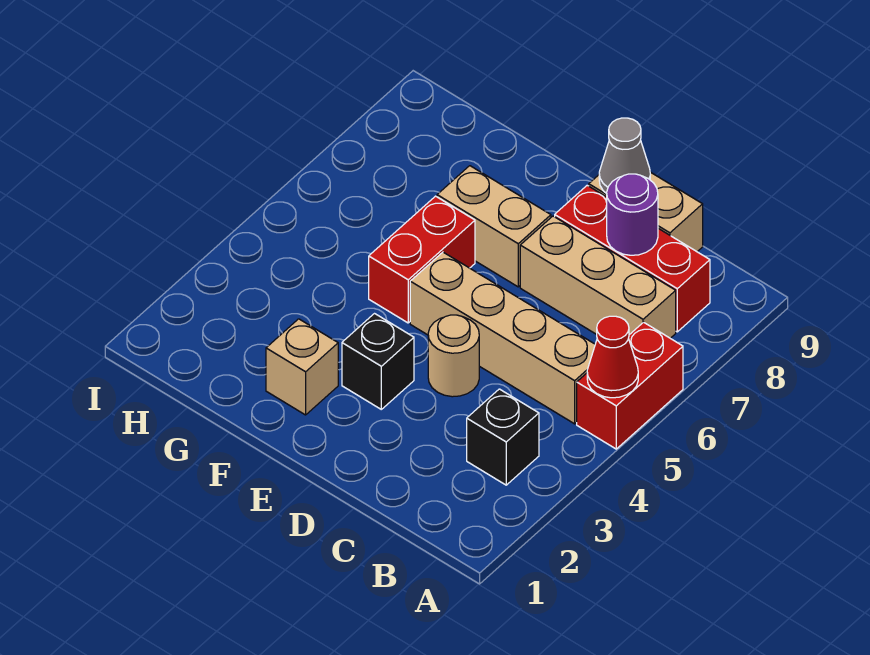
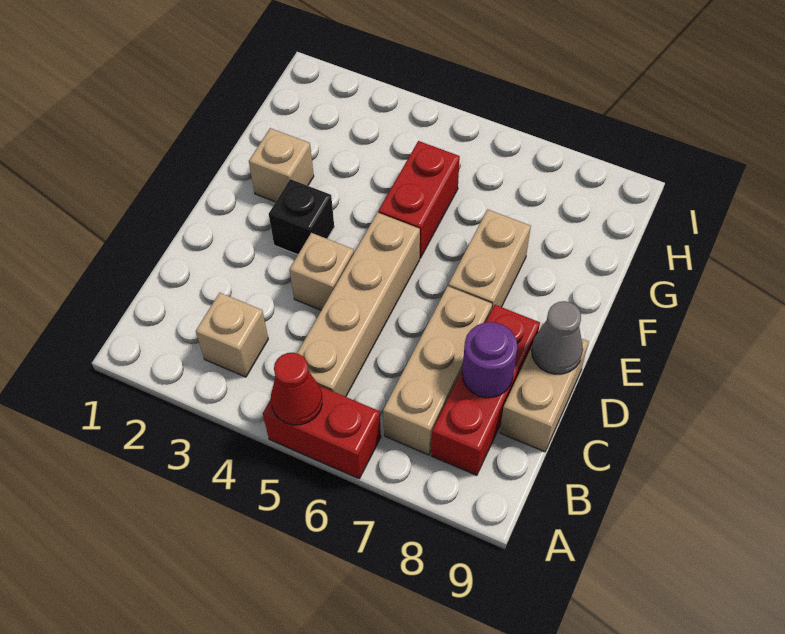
black 1x1 brick [467,389,539,485] -> tan 1x1 brick [196,293,268,377]
tan 1x1 round brick [428,315,479,397] -> tan 1x1 brick [290,233,354,310]
red 1x2 brick [369,196,475,323] -> red 1x2 brick turned to [378,141,460,258]

